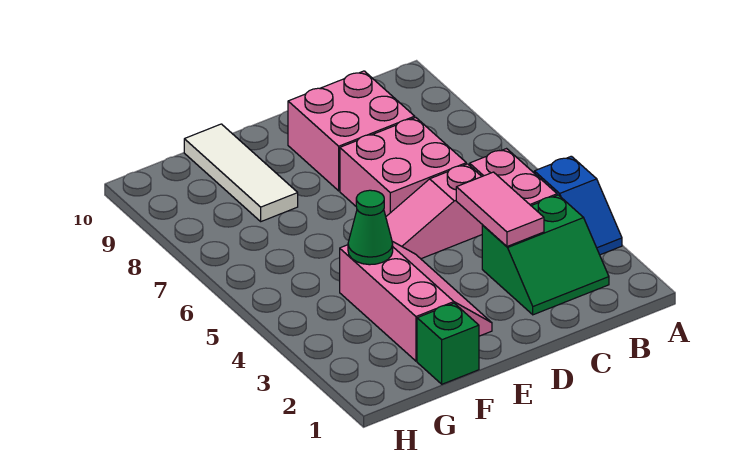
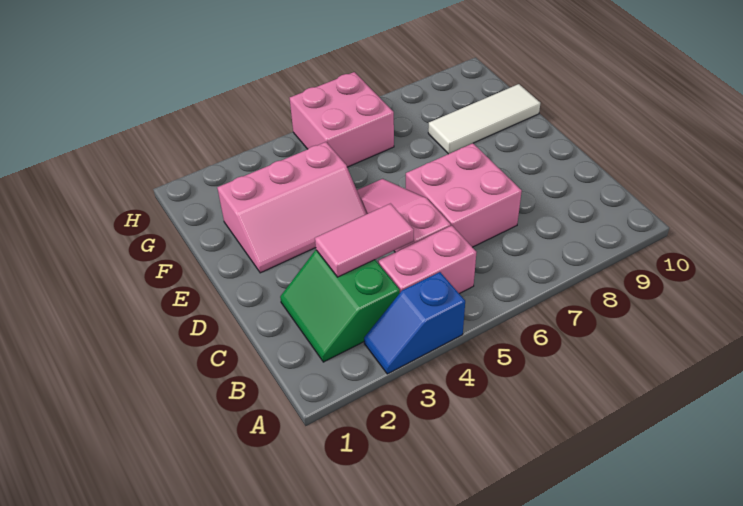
pink 2x2 brick [288,71,415,191] -> pink 2x2 brick moved to [290,72,394,167]
green 1x1 brick [417,303,479,384] -> none
green 1x1 cone [348,190,393,265] -> none

